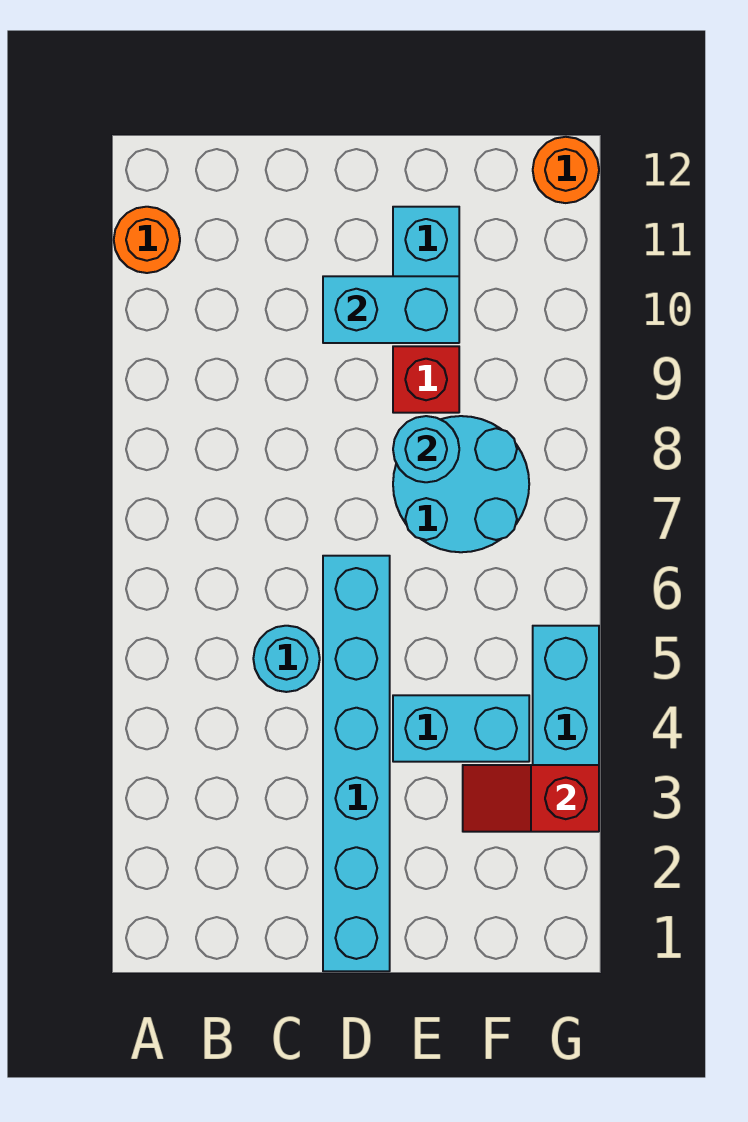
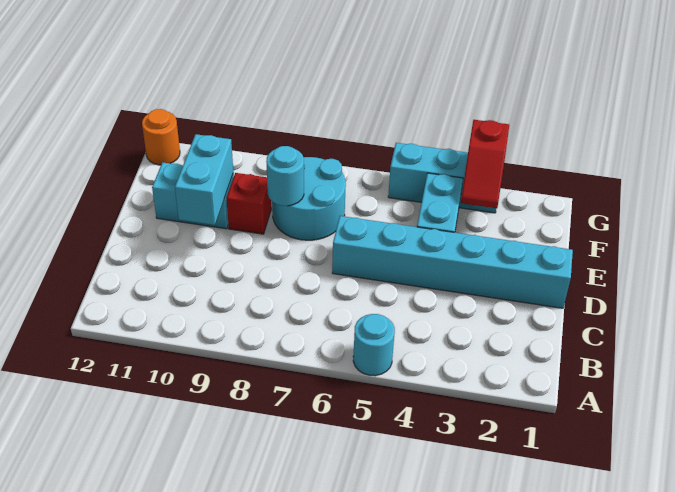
orange 1x1 round brick [114,207,180,273] -> none
cyan 1x1 round brick [253,626,320,692] -> cyan 1x1 round brick moved to [353,314,395,376]

